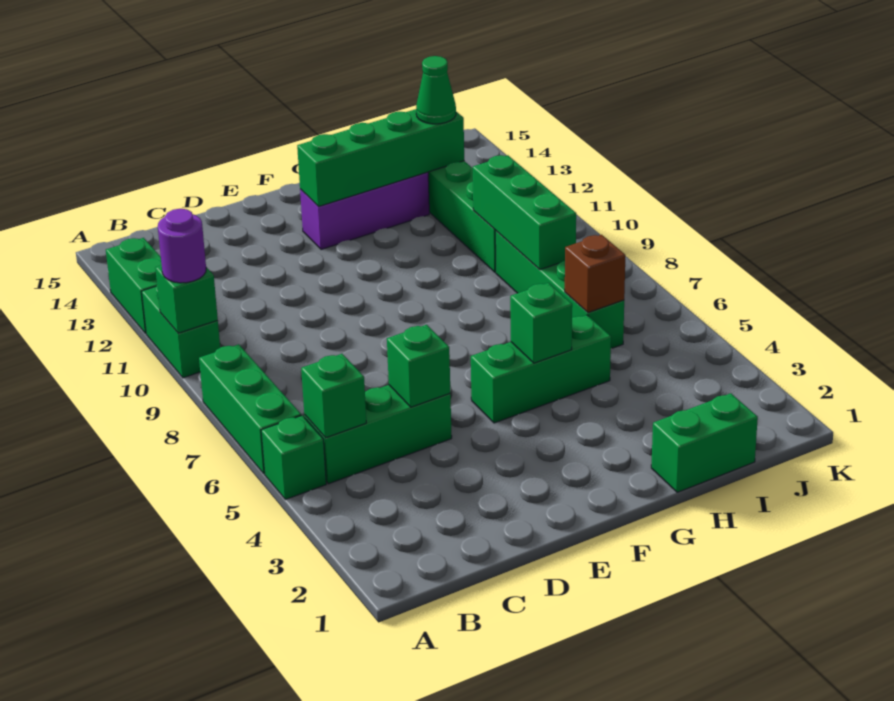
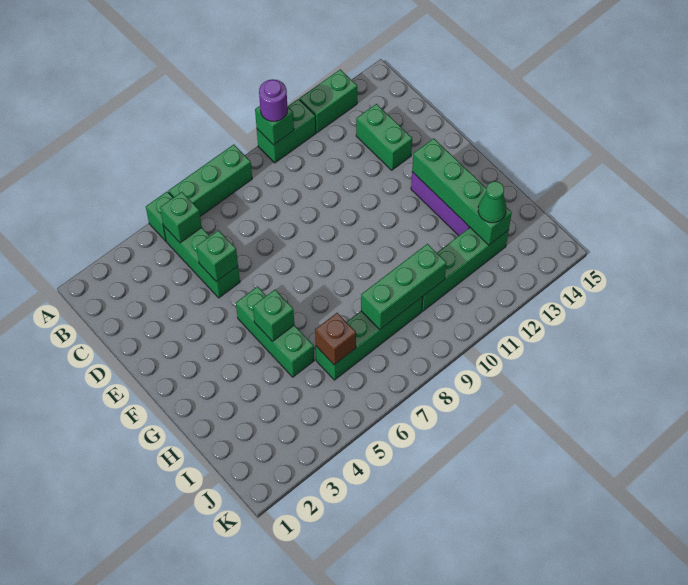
green 1x2 brick [651,393,758,492] -> green 1x2 brick moved to [356,104,412,170]

